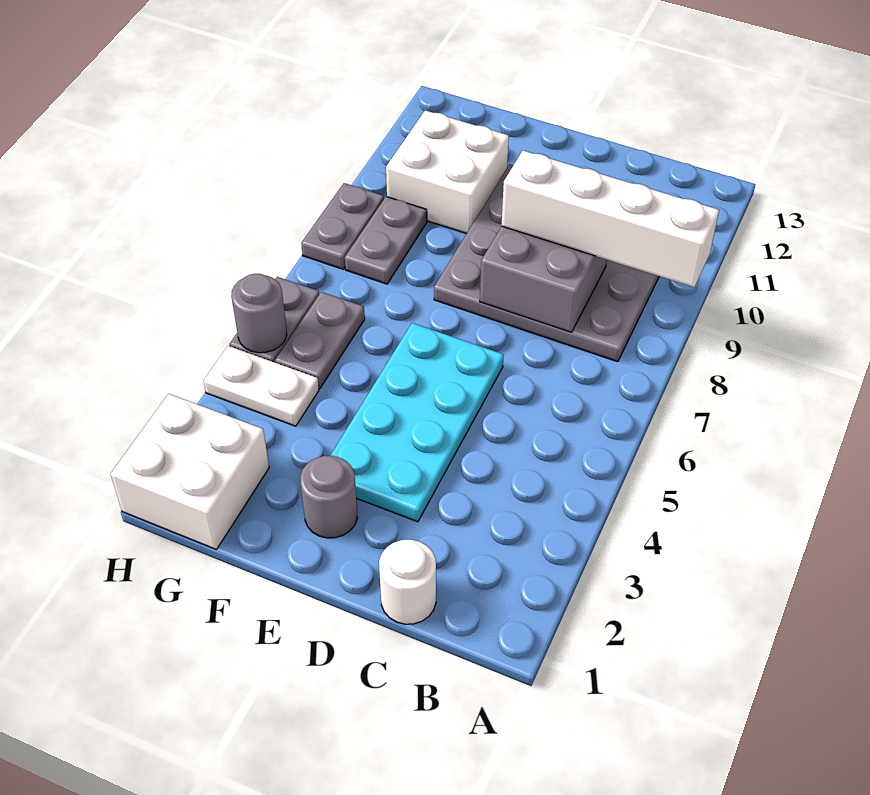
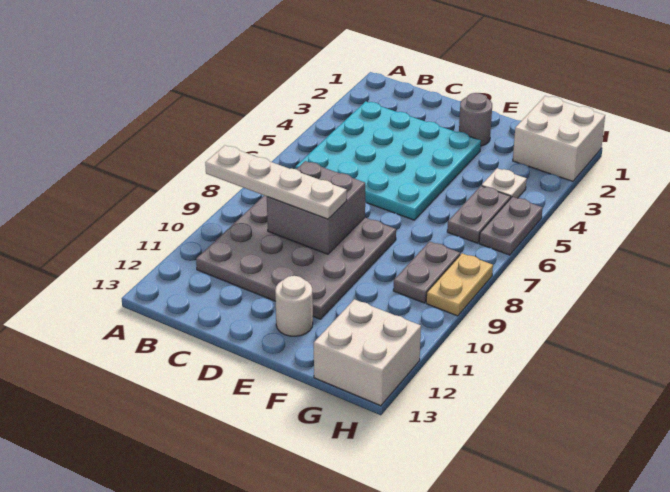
white 1x4 brick [501,151,719,287] -> white 1x4 plate [205,145,347,219]
white 1x1 round brick [379,540,436,624] -> white 1x1 round brick moved to [275,276,313,336]
cyan 2x4 plate [330,323,504,522] -> cyan 4x4 plate [296,101,481,220]
white 2x2 brick [386,110,509,234] -> white 2x2 brick moved to [314,299,421,406]
white 1x2 plate [203,346,319,426] -> white 1x1 plate [482,168,527,198]
grey 1x1 round brick [231,274,287,353] -> none
grey 1x2 plate [301,183,384,269] -> tan 1x2 plate [426,253,493,316]

